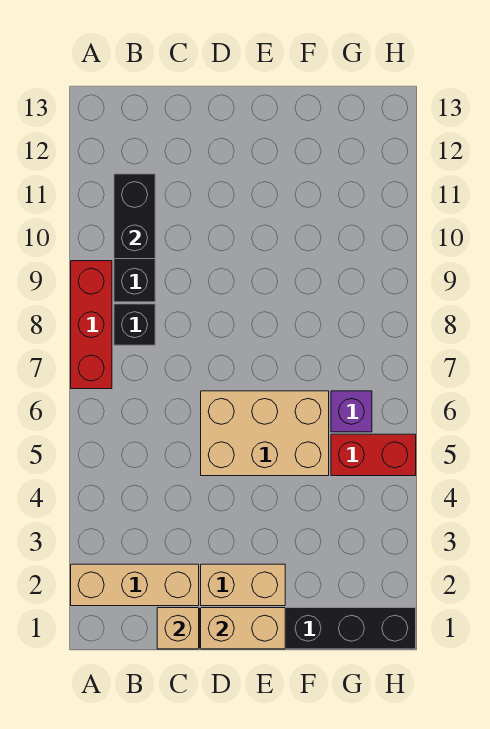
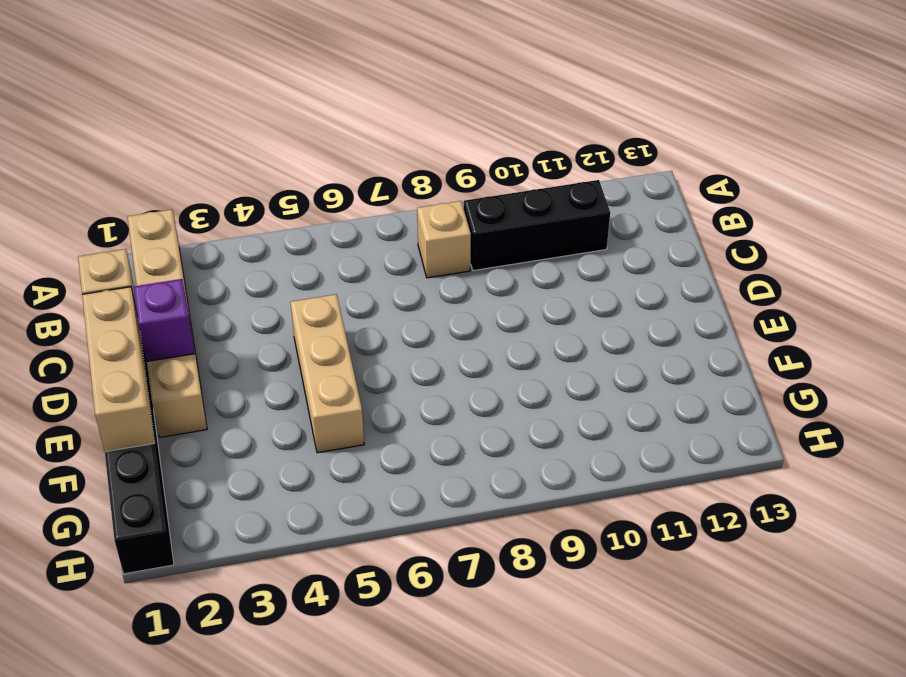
red 1x3 brick [71,261,112,389] -> none
black 1x1 brick [114,304,155,345] -> tan 1x1 brick [417,201,471,278]
black 1x2 brick [114,174,155,259] -> none
tan 1x2 brick [201,608,285,649] -> tan 1x3 brick [82,287,155,452]
tan 2x3 brick [201,391,329,476] -> tan 1x3 brick [290,294,364,453]
red 1x2 brick [331,434,416,476] -> none
purple 1x1 brick [331,391,372,432] -> purple 1x1 brick moved to [134,279,195,361]

